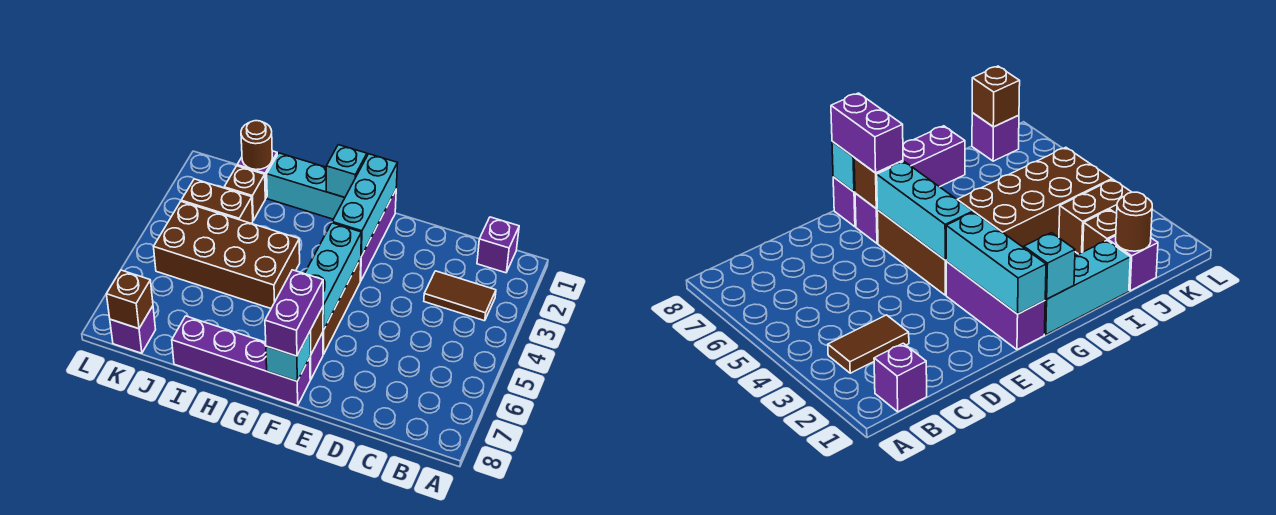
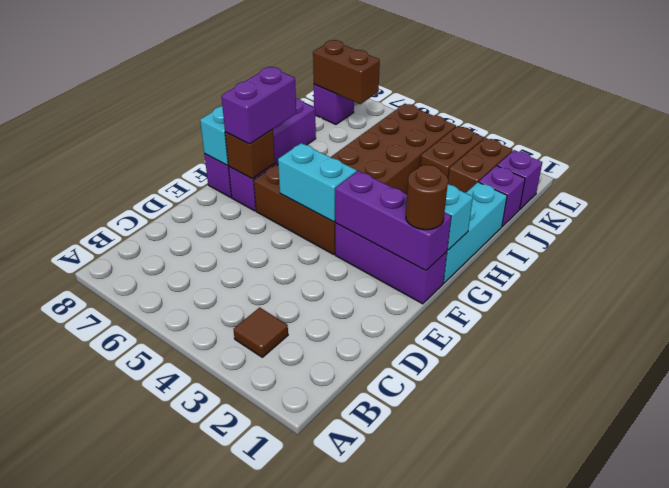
purple 1x1 brick [477,217,519,273] -> purple 1x1 brick moved to [497,150,542,209]
brown 1x2 tile [424,271,496,321] -> brown 1x1 tile [233,307,288,357]
cyan 1x3 brick [332,154,398,256] -> purple 1x3 brick [335,171,451,270]
cyan 1x3 brick [305,223,361,330] -> cyan 1x2 brick [278,143,357,222]
purple 1x2 brick [265,270,323,356] -> purple 1x2 brick turned to [221,67,296,144]
brown 1x1 round brick [241,121,272,170] -> brown 1x1 round brick moved to [406,165,448,230]
brown 1x1 brick [224,166,265,220] -> brown 1x2 brick [448,138,513,193]
brown 1x1 brick [106,270,153,329] -> brown 1x2 brick [313,40,380,104]

